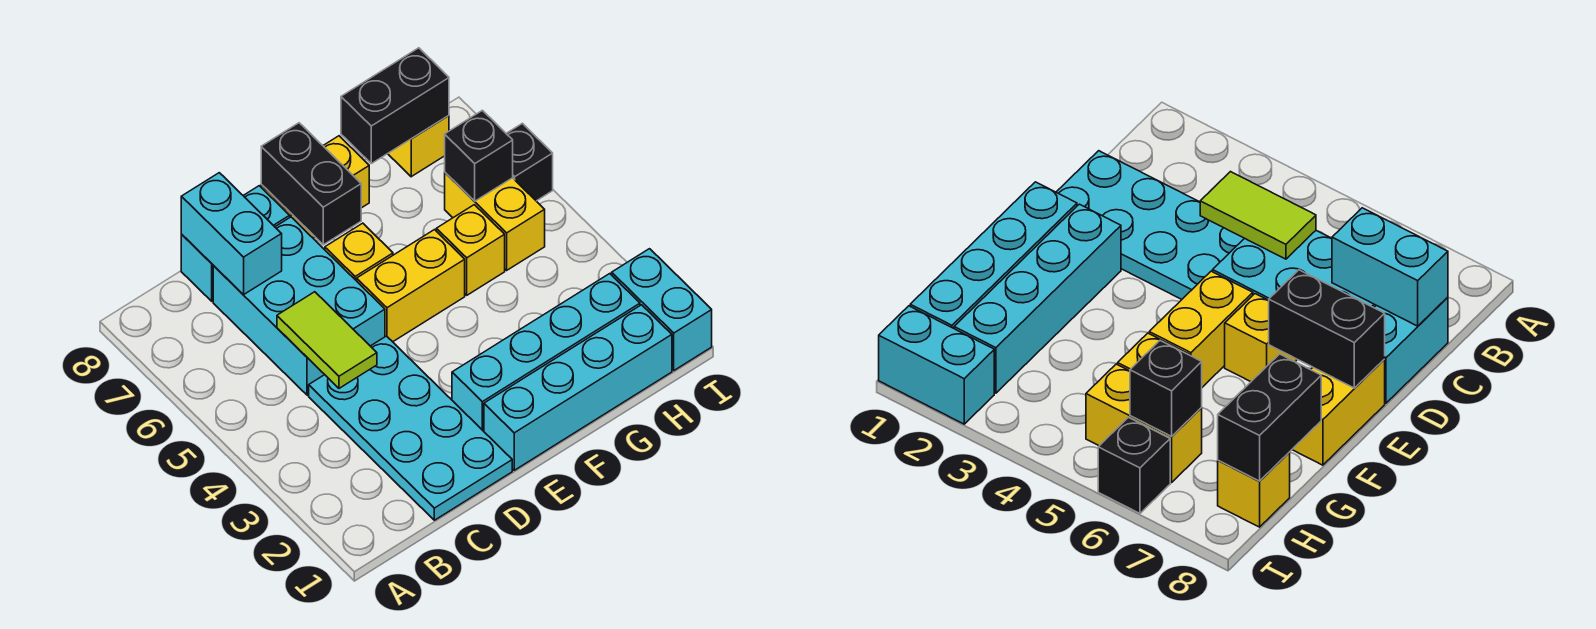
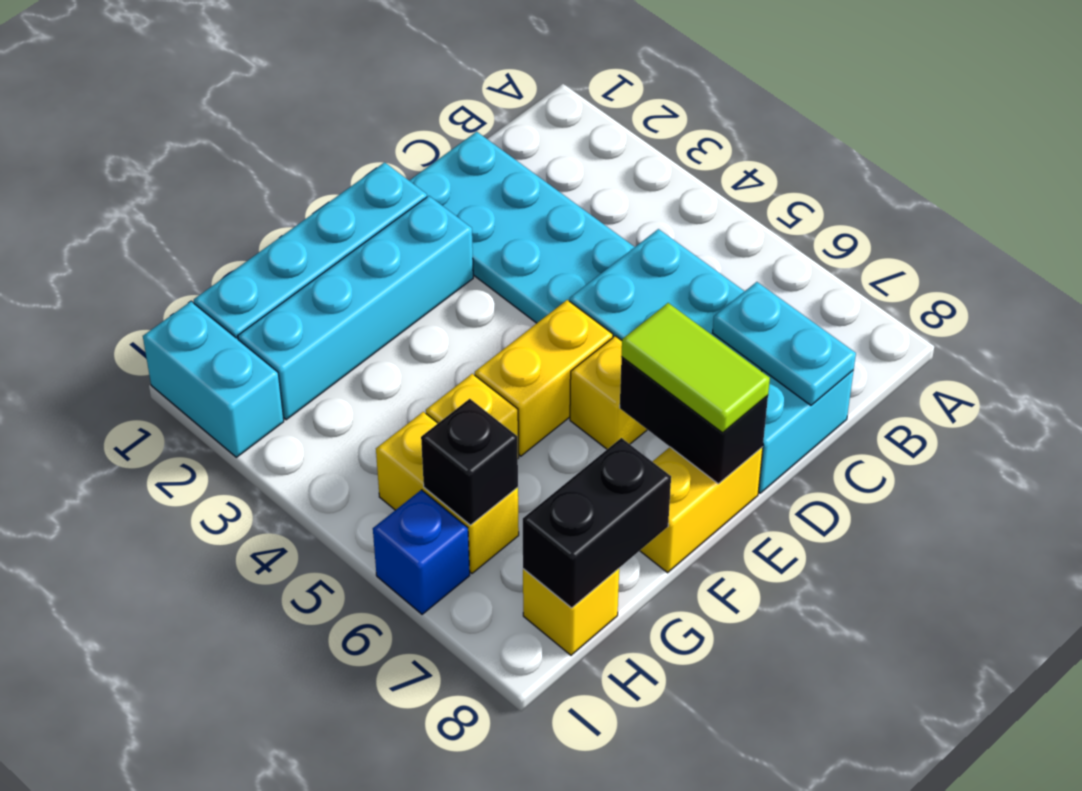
lime 1x2 tile [277,292,377,388] -> lime 1x2 tile moved to [621,303,770,433]
cyan 1x2 brick [181,173,282,295] -> cyan 1x2 plate [713,282,856,405]
black 1x1 brick [506,123,553,201] -> blue 1x1 brick [373,490,470,614]

